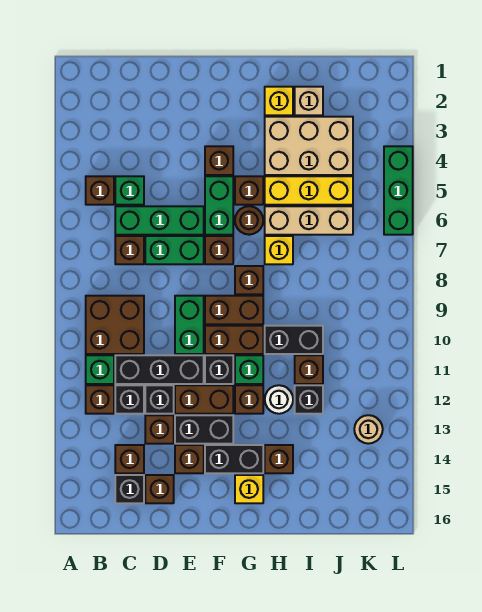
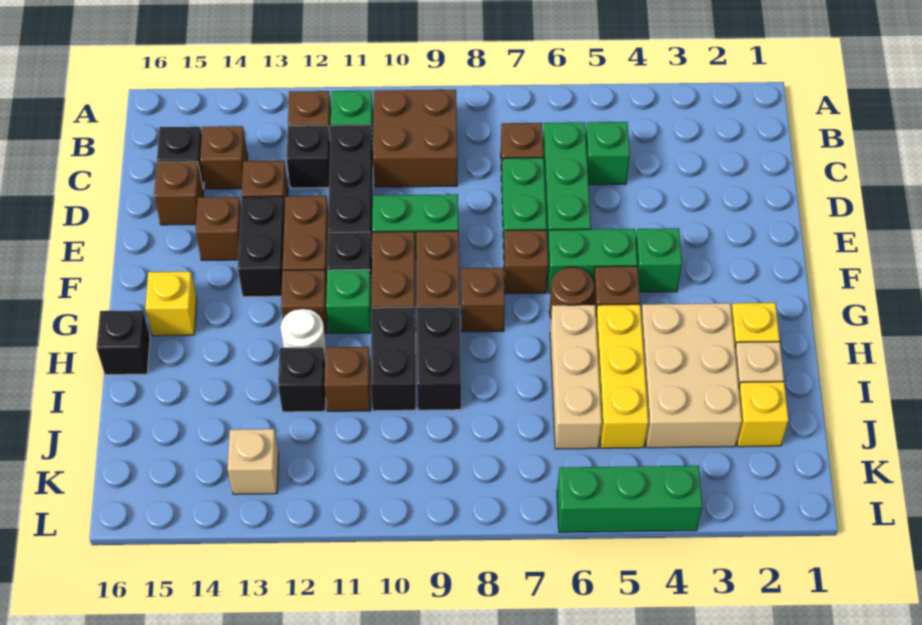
brown 1x1 brick [86,176,114,205] -> none
black 1x1 brick [145,385,174,414] -> black 1x1 brick moved to [97,310,150,375]
brown 1x1 brick [205,146,233,175] -> green 1x1 brick [636,228,682,292]
black 1x2 brick [205,445,263,473] -> black 1x2 brick moved to [417,307,461,410]
yellow 1x1 brick [265,236,293,264] -> yellow 1x1 brick moved to [737,382,789,447]
brown 1x1 brick [265,445,293,473] -> none
tan 1x1 round brick [354,415,383,444] -> tan 1x1 brick [228,429,279,494]

